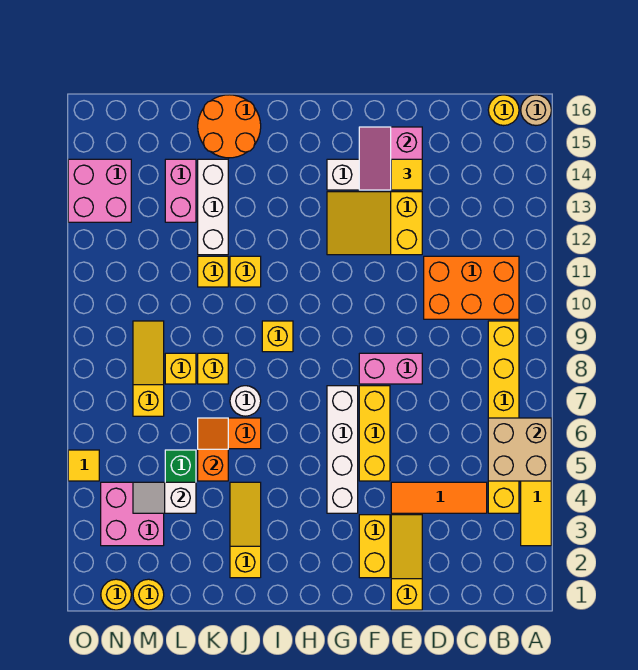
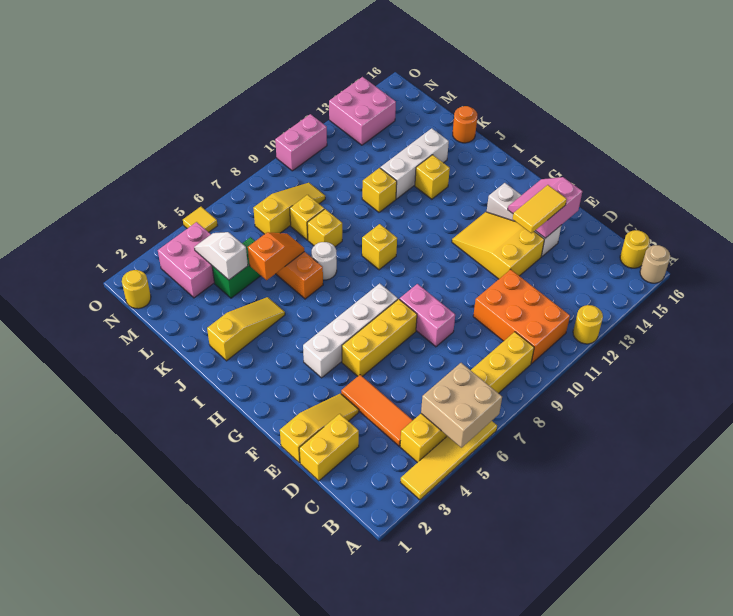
yellow 1x1 tile [391,159,422,190] -> yellow 1x2 tile [513,185,567,233]
yellow 1x2 brick [359,515,390,578] -> yellow 1x2 brick moved to [299,414,359,481]
yellow 1x1 brick [230,256,261,287] -> yellow 1x1 brick moved to [415,155,450,199]
orange 2x2 round brick [198,95,261,158] -> orange 1x1 round brick [453,106,477,143]
pink 1x2 brick [165,159,196,222] -> pink 1x2 brick moved to [275,114,327,171]
yellow 1x1 round brick [133,579,164,610] -> yellow 1x1 round brick moved to [573,305,603,344]

